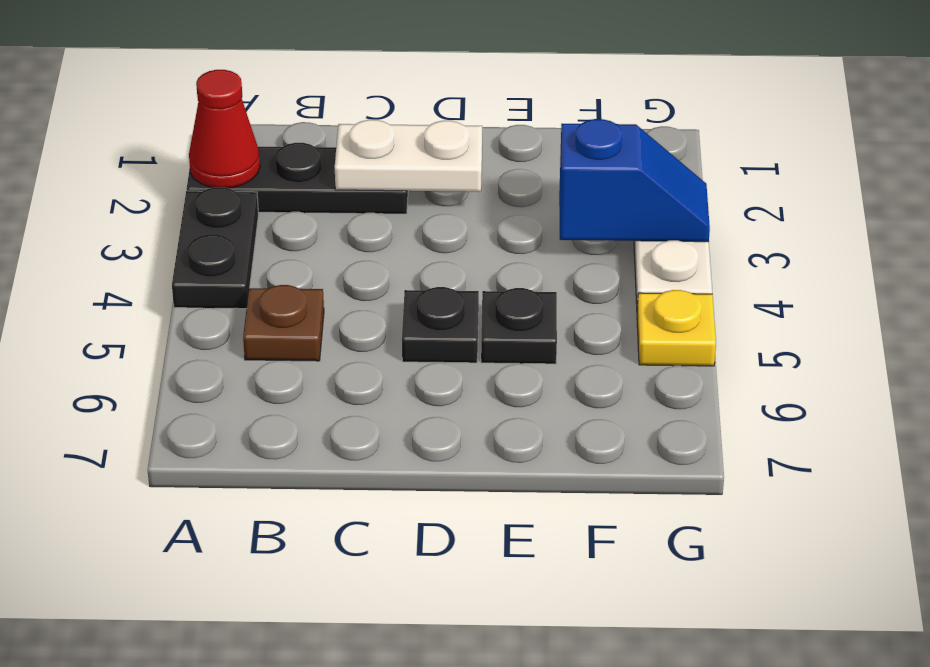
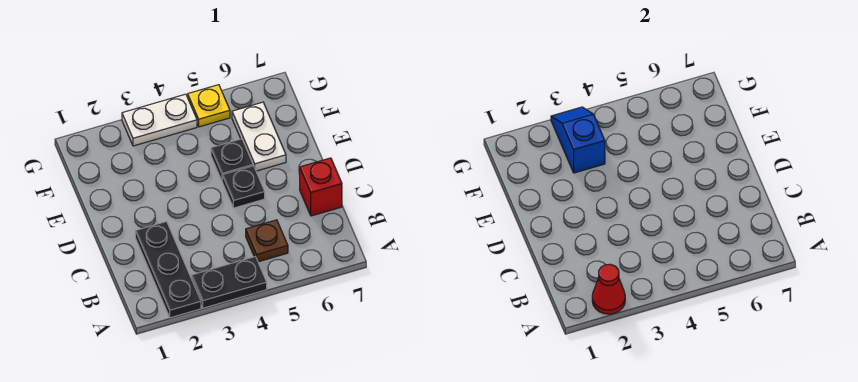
white 1x2 plate [335,120,482,192] -> white 1x2 plate moved to [232,102,286,171]
none -> red 1x1 brick [300,158,342,216]

